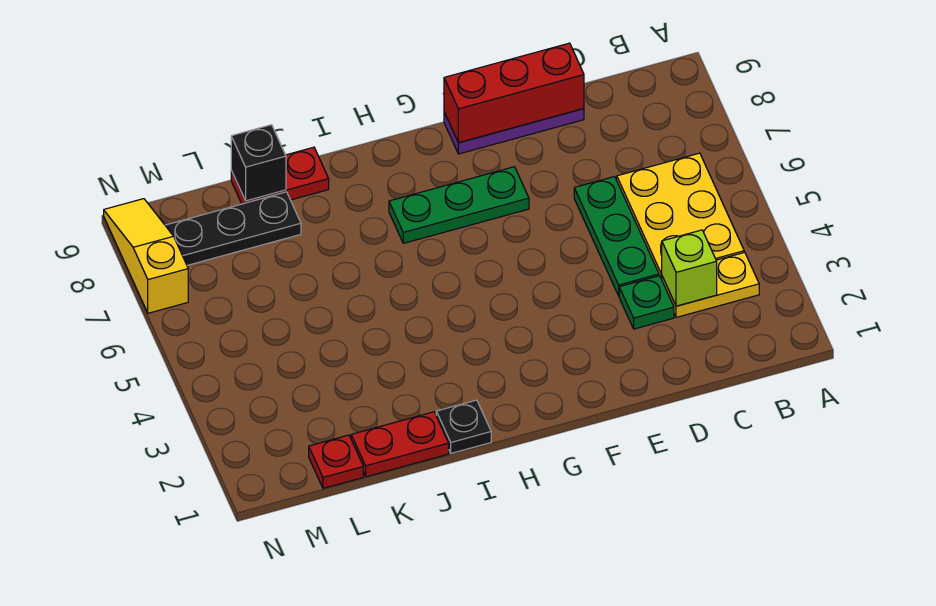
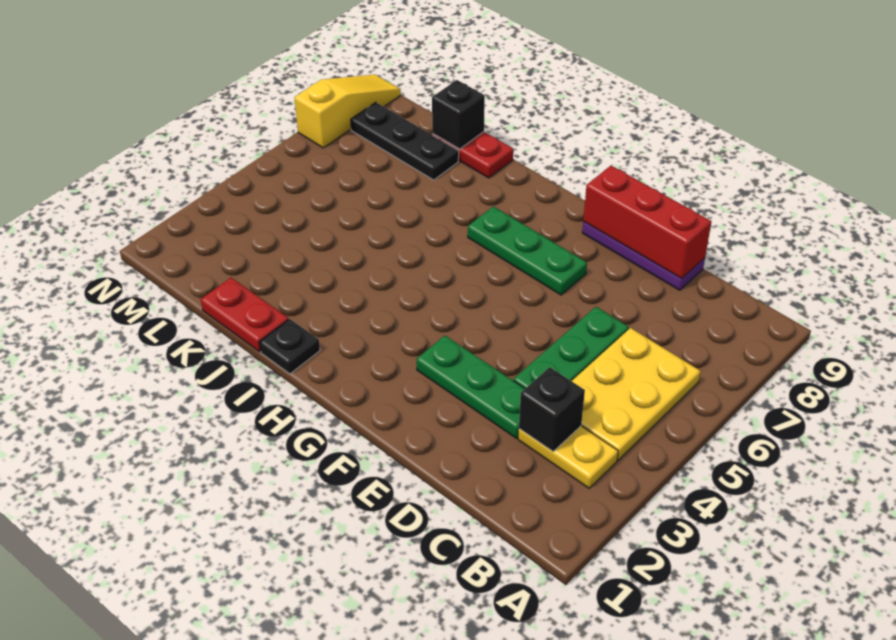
lime 1x1 brick [662,230,717,306] -> black 1x1 brick [519,367,585,451]
green 1x1 plate [619,276,674,329] -> green 1x3 plate [416,336,525,438]
red 1x1 plate [309,435,363,488] -> none

